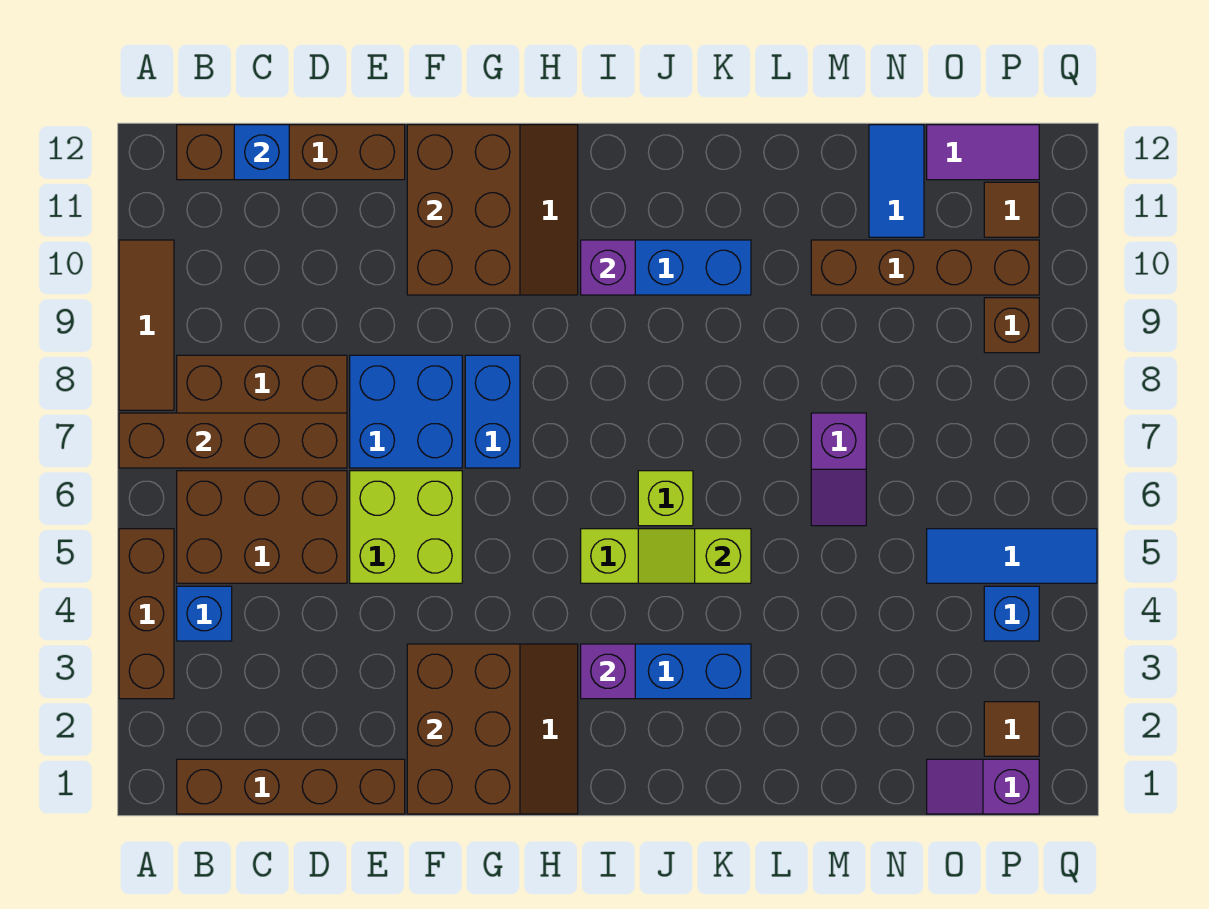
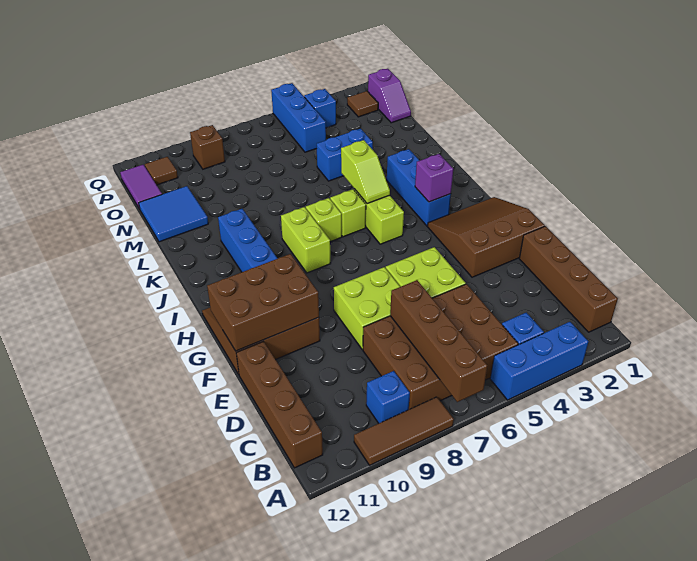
brown 1x3 brick [119,529,174,699] -> blue 1x3 brick [490,322,588,400]
blue 1x1 brick [234,125,289,180] -> blue 1x1 brick moved to [366,371,410,423]
blue 2x2 brick [350,355,462,468] -> lime 2x2 brick [334,267,400,349]
brown 2x3 brick [407,644,520,814] -> none
blue 1x2 brick [465,355,520,468] -> blue 1x2 brick moved to [317,129,373,181]
none -> lime 1x2 brick [281,207,331,273]
purple 1x1 brick [581,240,635,295] -> none
none -> lime 1x1 brick [306,198,342,242]
purple 1x2 slope [811,413,866,526] -> none
brown 1x4 brick [811,240,1039,295] -> none
blue 1x2 tile [869,125,924,237] -> blue 2x2 tile [139,186,208,242]
blue 1x3 tile [927,529,1097,583] -> blue 1x3 brick [271,83,326,152]

